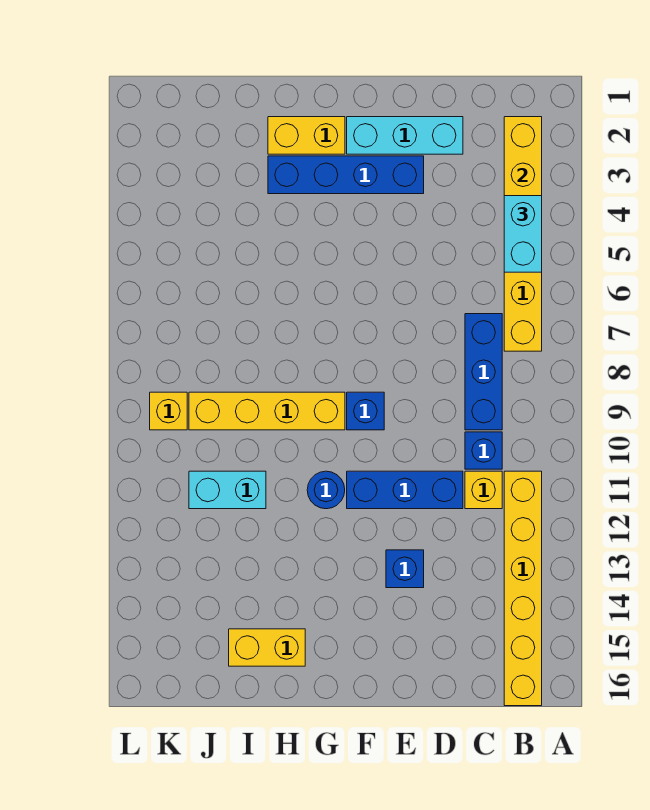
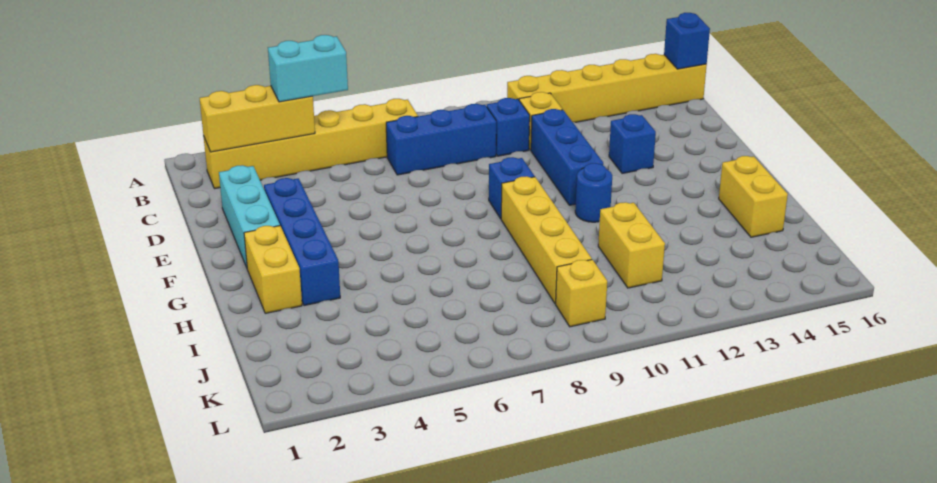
none -> blue 1x1 brick [664,13,710,69]
cyan 1x2 brick [189,471,266,509] -> yellow 1x2 brick [598,202,665,288]

